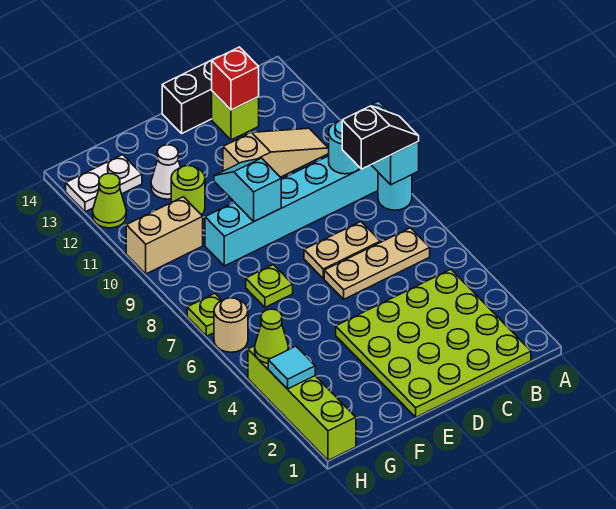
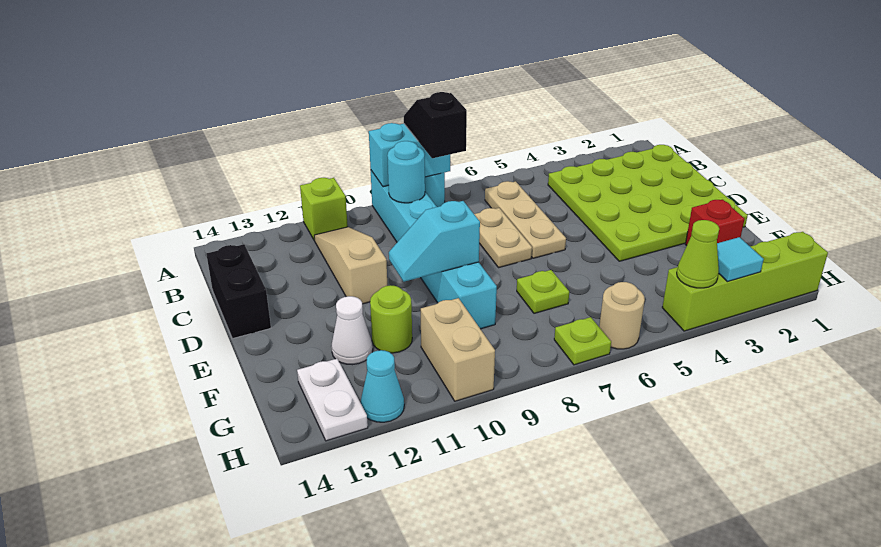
lime 1x1 brick [212,91,259,140] -> lime 1x1 brick moved to [300,178,348,240]
red 1x1 brick [212,47,259,110] -> red 1x1 brick moved to [685,199,744,246]
lime 1x1 cone [93,173,126,228] -> cyan 1x1 cone [361,350,404,422]

